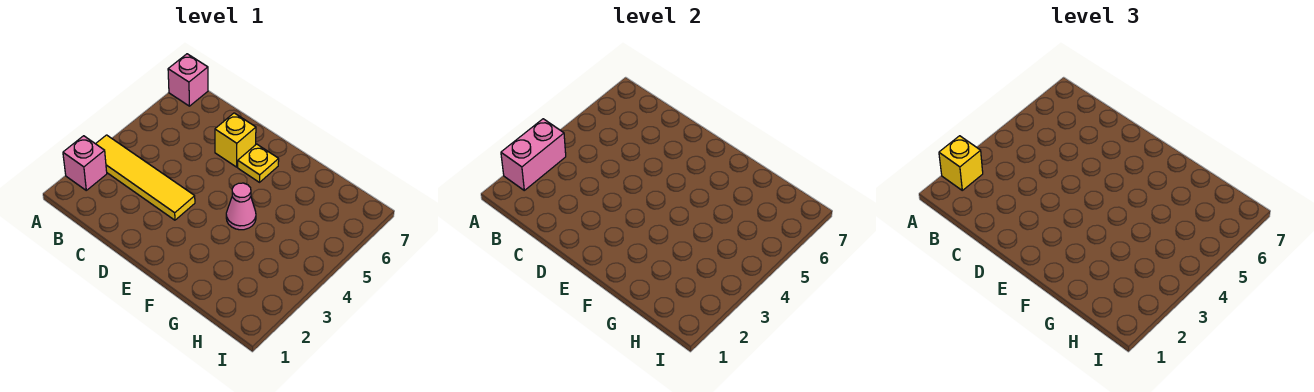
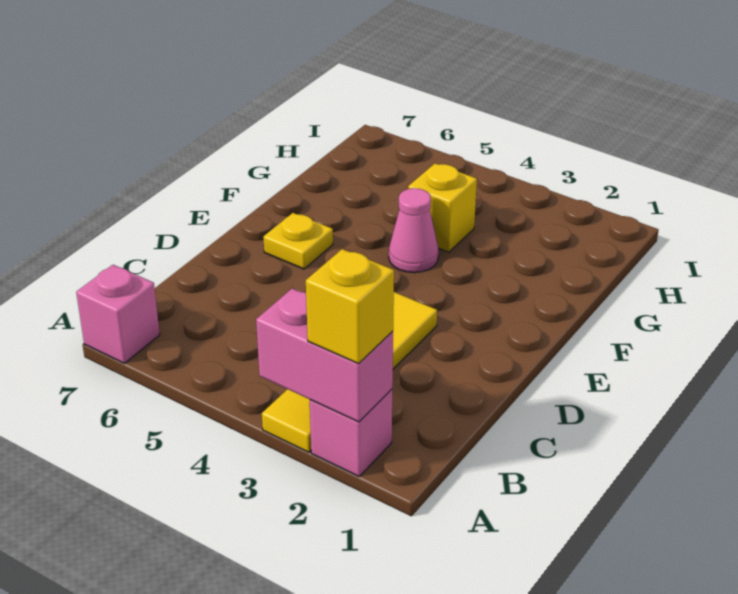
yellow 1x1 brick [215,113,256,167] -> yellow 1x1 brick moved to [408,163,477,252]

